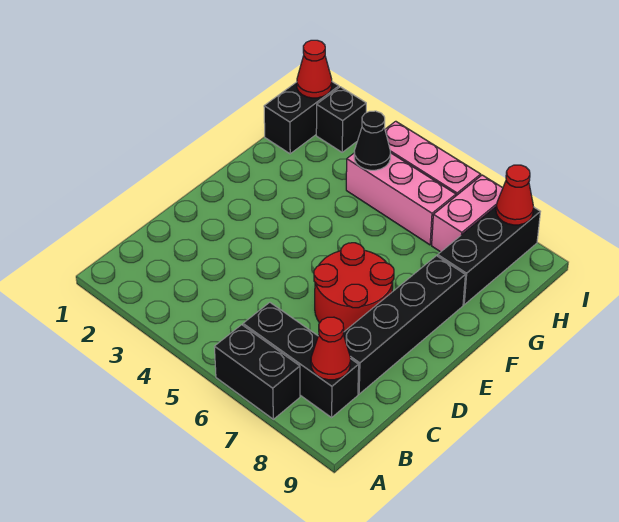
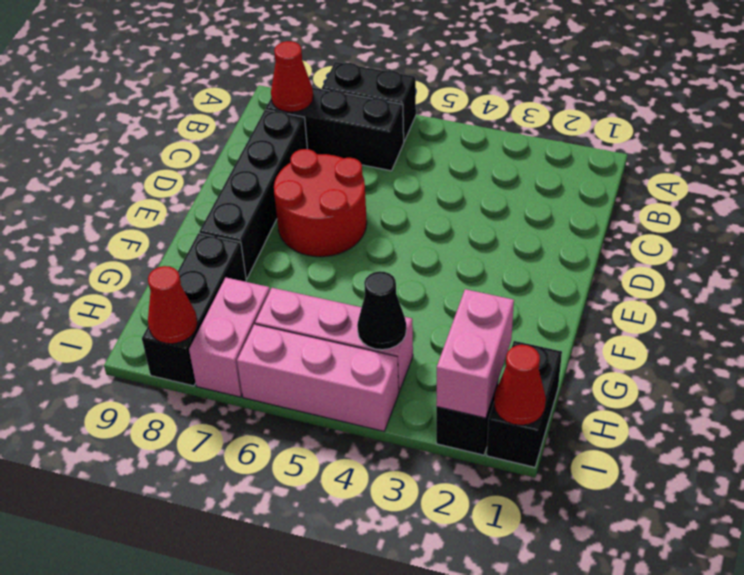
none -> pink 1x2 brick [436,289,514,418]

